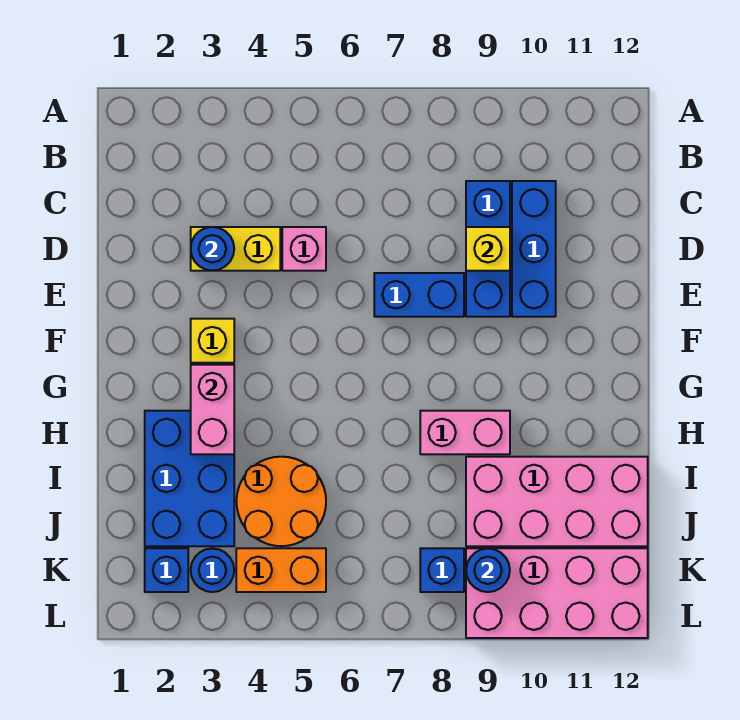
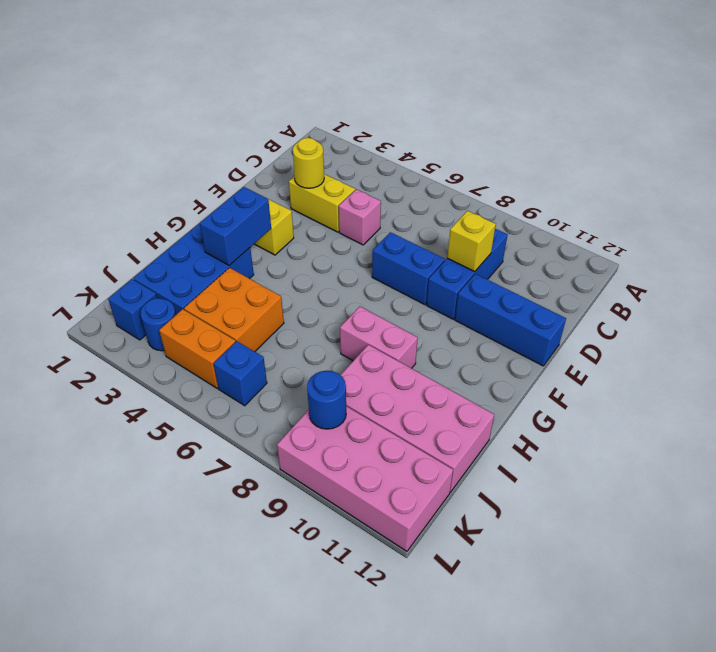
blue 1x3 brick [512,181,556,317] -> blue 1x3 brick turned to [455,274,566,366]
blue 1x1 round brick [191,227,234,271] -> yellow 1x1 round brick [292,138,324,188]
pink 1x2 brick [191,365,234,454] -> blue 1x2 brick [200,187,271,265]
orange 2x2 round brick [237,457,326,546] -> orange 2x2 brick [184,268,284,352]
blue 1x1 brick [420,548,464,592] -> blue 1x1 brick moved to [214,341,267,406]

